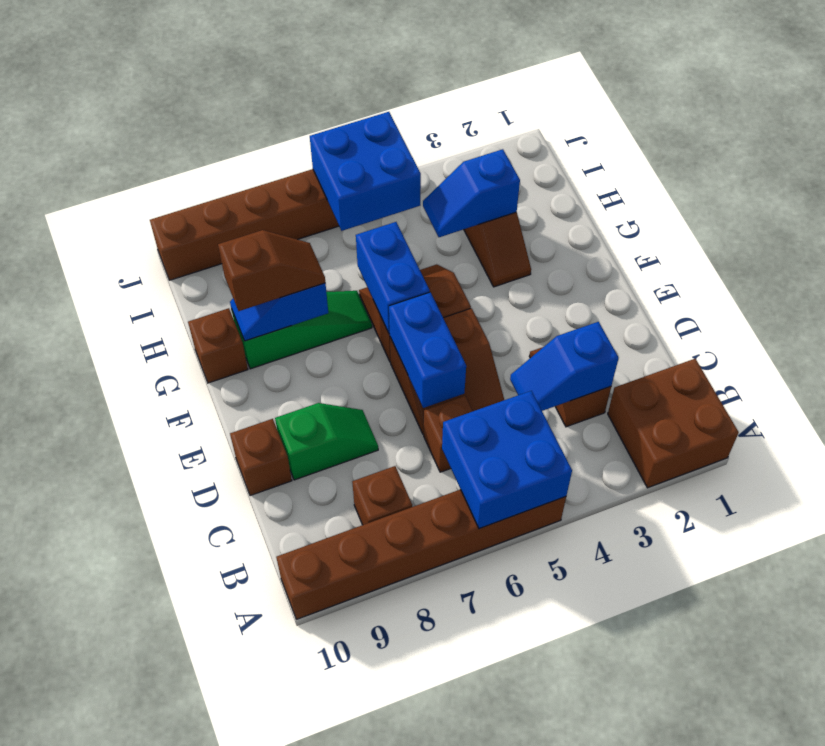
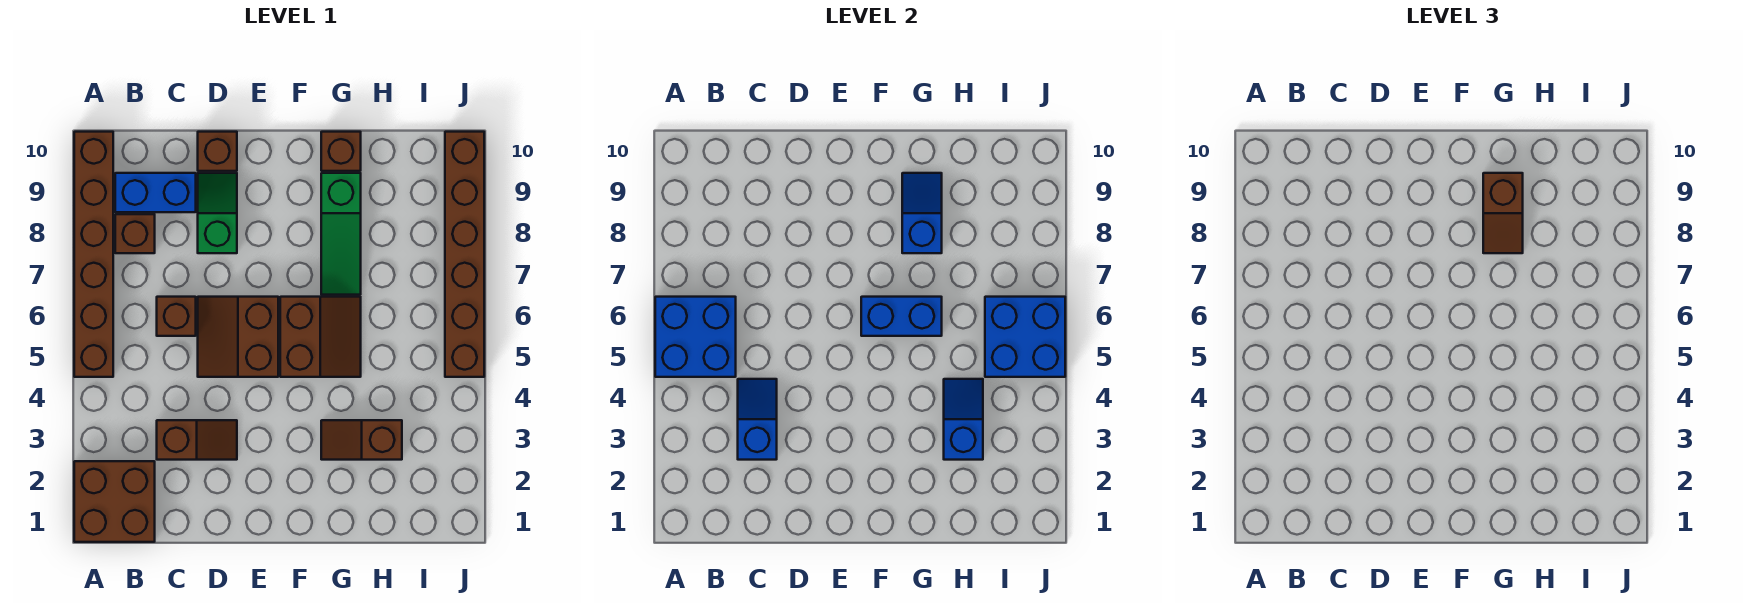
blue 1x2 brick [389,292,466,408] -> blue 1x2 brick moved to [115,173,196,212]
green 1x2 slope [275,403,378,480] -> green 1x2 slope turned to [198,173,237,253]

